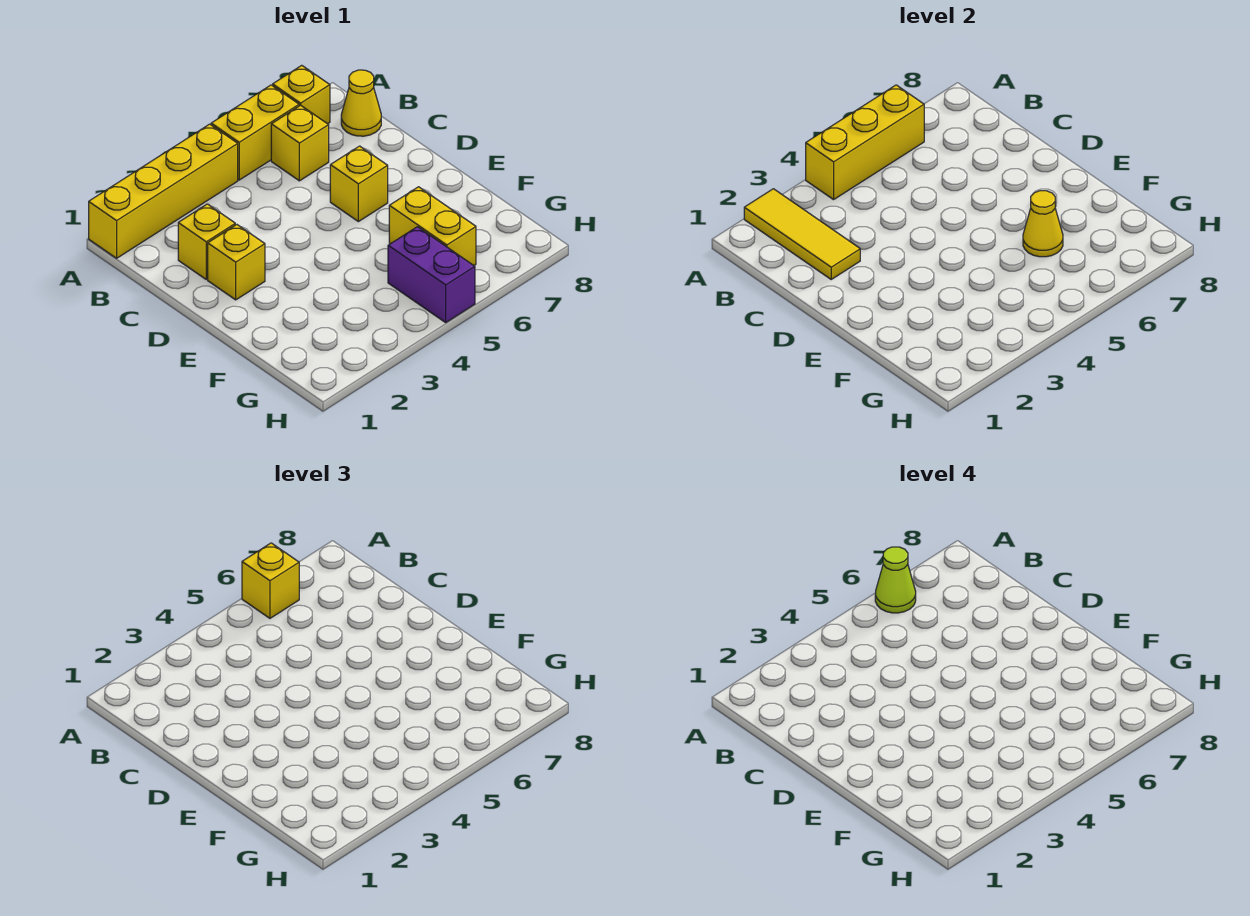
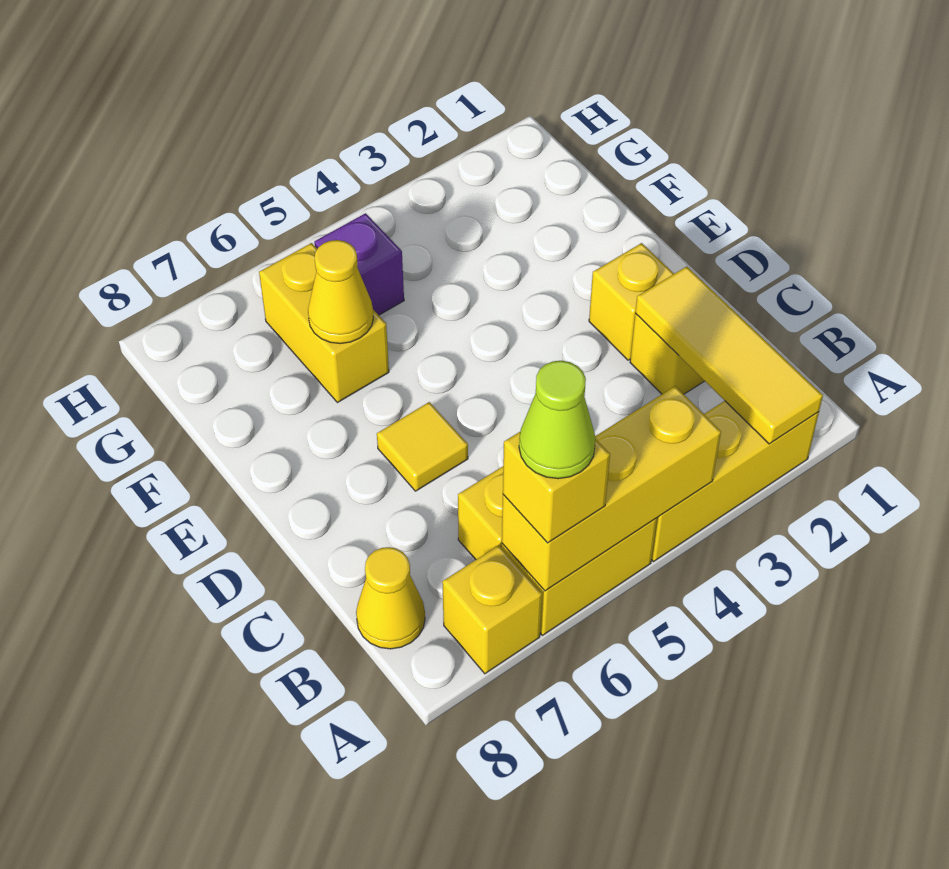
yellow 1x4 brick [89,124,238,258] -> yellow 1x3 brick [651,401,819,562]
yellow 1x1 brick [330,146,388,222] -> yellow 1x1 tile [377,402,468,491]
purple 1x2 brick [388,227,475,322] -> purple 1x1 brick [314,213,404,315]

